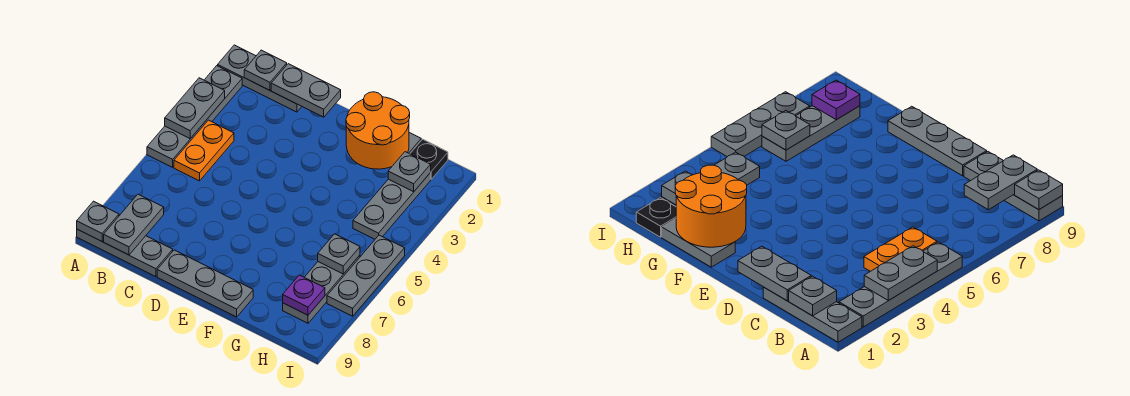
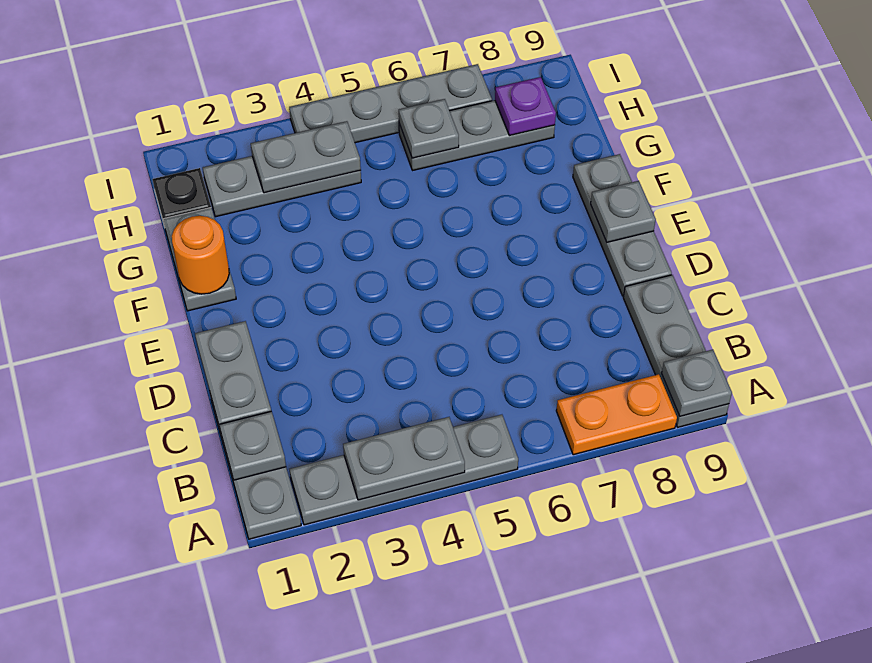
orange 1x2 plate [174,120,234,181] -> orange 1x2 plate moved to [556,374,677,455]
grey 1x2 plate [104,194,164,255] -> grey 1x2 plate moved to [251,121,361,193]
orange 2x2 round brick [346,92,410,169] -> orange 1x1 round brick [172,216,229,294]
grey 1x1 plate [388,152,431,192] -> grey 1x1 plate moved to [591,181,656,242]
grey 1x3 plate [327,235,405,316] -> grey 1x4 plate [289,64,492,143]

